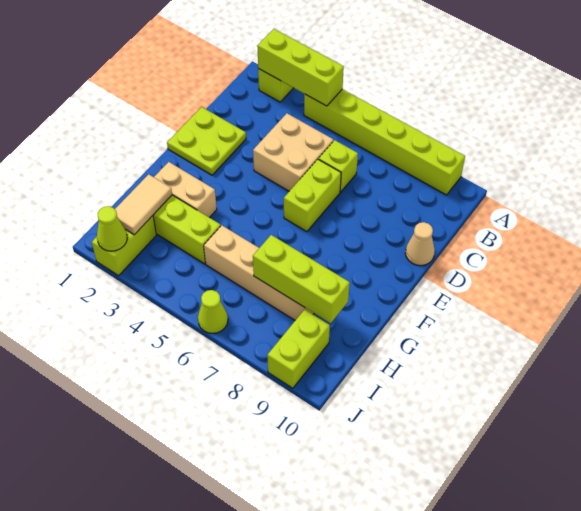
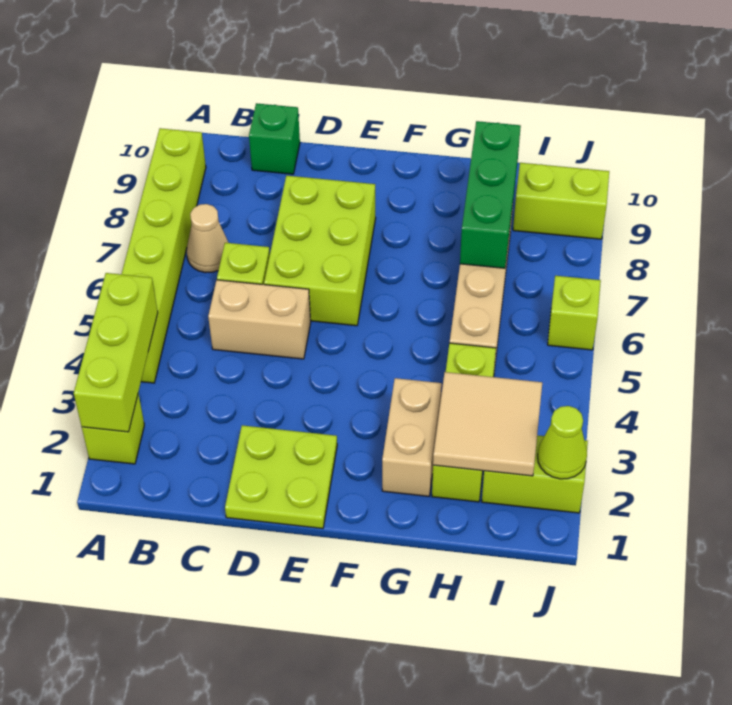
tan 2x2 brick [253,113,333,191] -> tan 1x2 brick [208,280,311,359]
none -> green 1x1 brick [249,103,300,174]
lime 1x2 brick [284,159,341,232] -> lime 2x3 brick [264,175,376,326]
tan 1x1 cone [405,222,435,266] -> tan 1x1 cone moved to [187,204,228,273]
tan 1x2 tile [115,174,172,235] -> tan 2x2 tile [433,372,542,476]
lime 1x3 brick [253,235,350,323] -> green 1x3 brick [460,121,521,268]
lime 1x1 cone [198,290,228,333] -> lime 1x1 brick [548,276,601,350]

